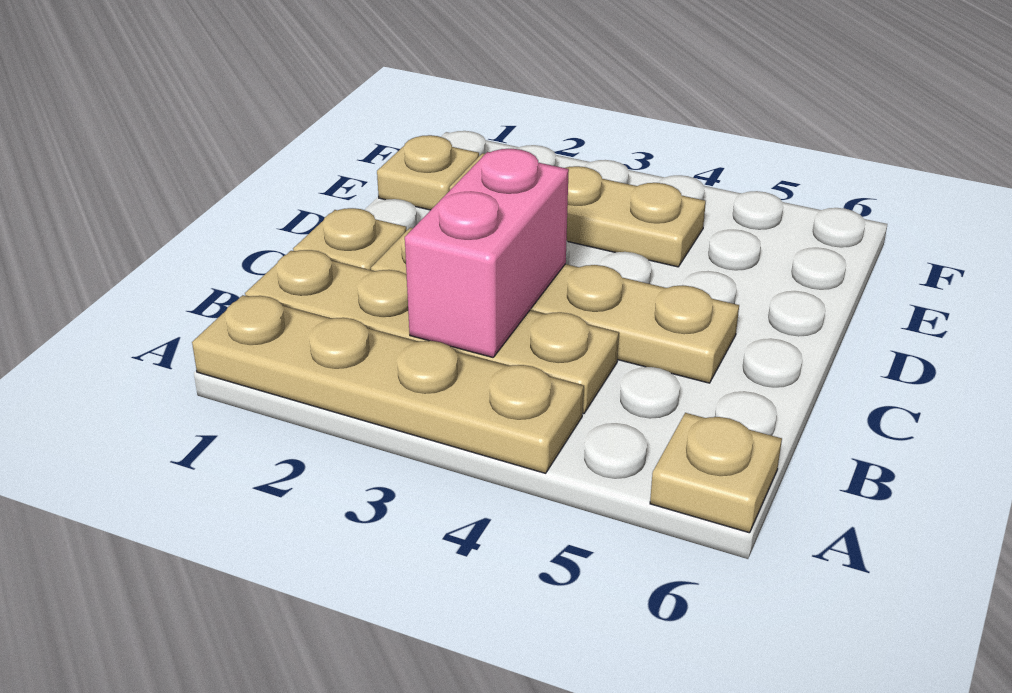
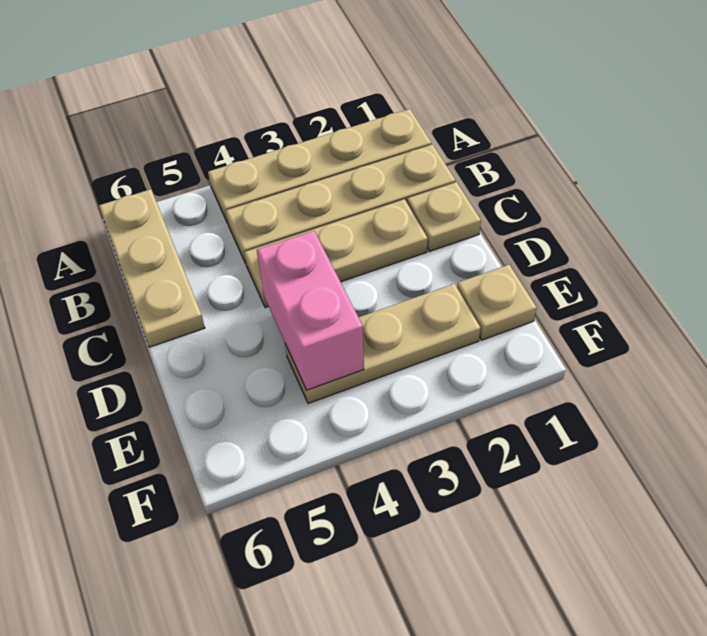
tan 1x1 plate [650,413,782,533] -> tan 1x3 plate [99,189,205,347]
pink 1x2 brick [405,149,569,357] -> pink 1x2 brick moved to [257,231,364,390]
tan 1x4 plate [371,228,739,383] -> tan 1x3 plate [244,199,428,308]

